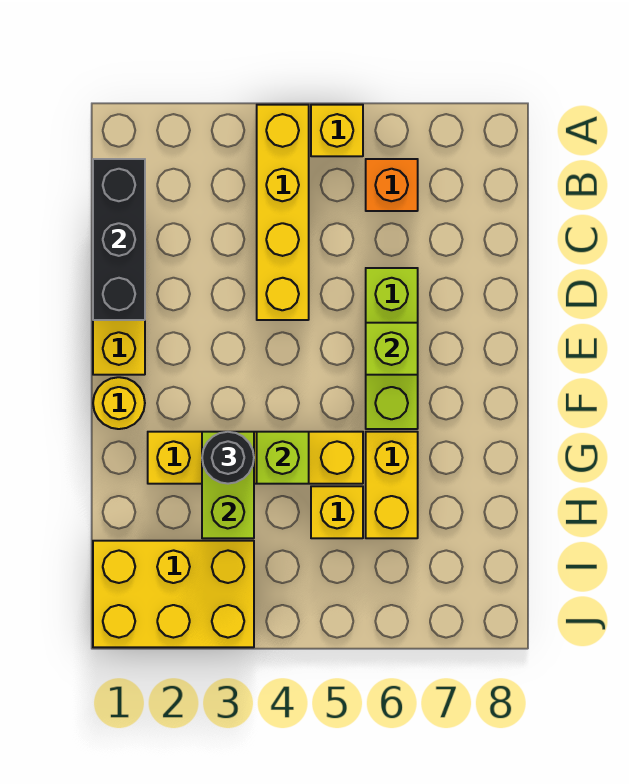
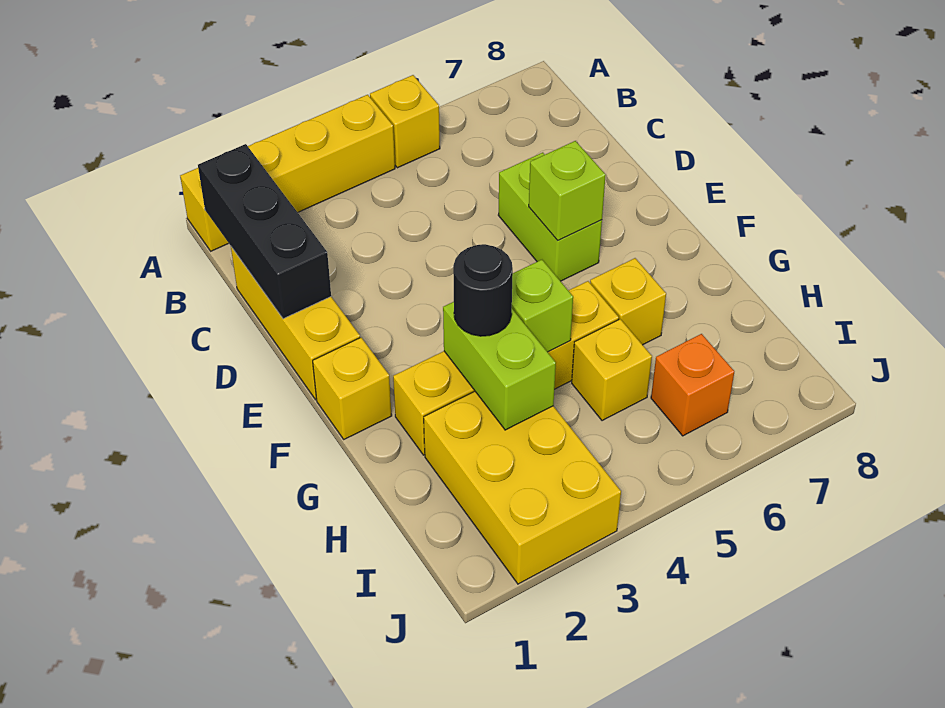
yellow 1x4 brick [257,105,309,320] -> yellow 1x4 brick turned to [180,95,395,251]
orange 1x1 brick [366,159,418,211] -> orange 1x1 brick moved to [651,334,734,436]
lime 1x3 brick [366,268,418,429] -> lime 1x2 brick [498,153,602,281]
yellow 1x1 round brick [93,377,145,429] -> yellow 1x1 brick [313,338,392,439]
yellow 1x2 brick [366,432,418,538] -> yellow 1x1 brick [590,258,666,345]
yellow 2x3 brick [93,541,254,647] -> yellow 2x3 brick turned to [424,391,621,584]

